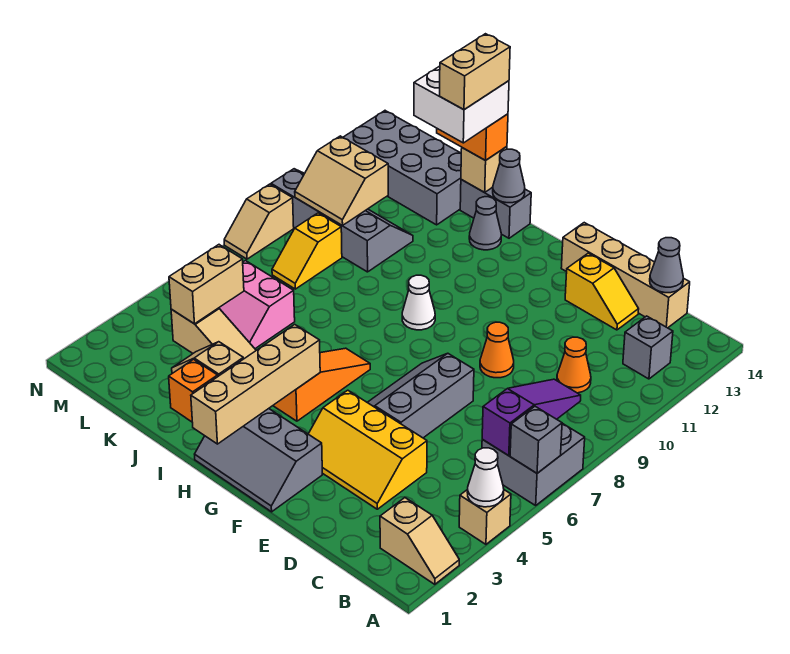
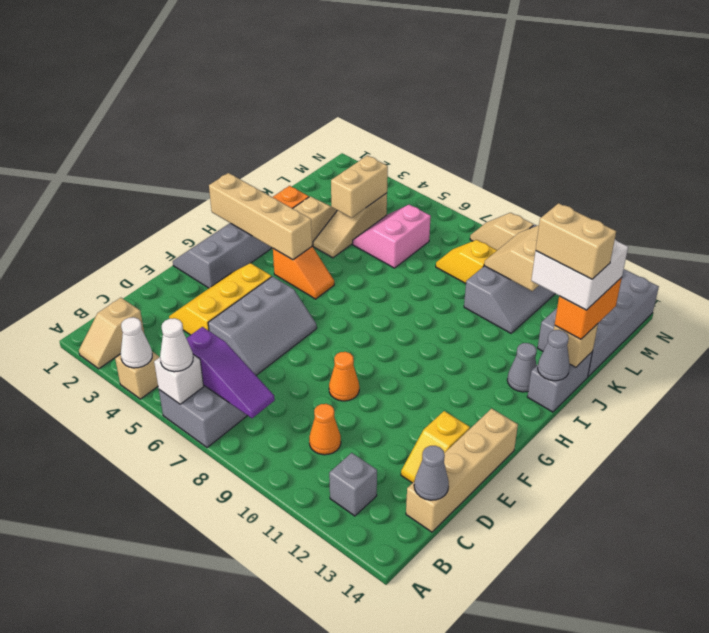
grey 1x1 brick [510,406,562,473] -> white 1x1 brick [154,355,204,404]
grey 2x3 slope [367,353,474,438] -> grey 2x3 slope turned to [208,276,317,375]
orange 1x3 slope [273,348,370,421] -> orange 1x2 slope [273,247,334,299]
white 1x1 cone [402,275,435,330] -> white 1x1 cone moved to [160,318,193,372]
tan 1x2 brick [169,245,244,324] -> tan 1x2 brick turned to [331,156,388,218]

